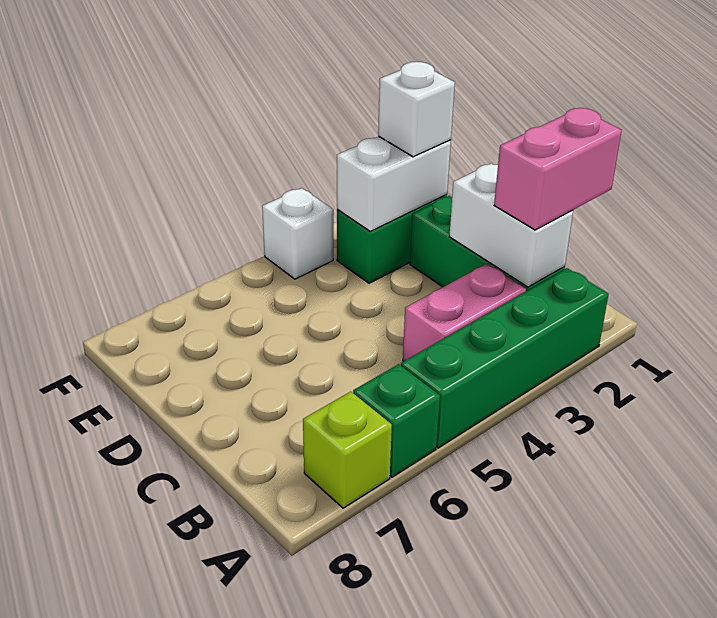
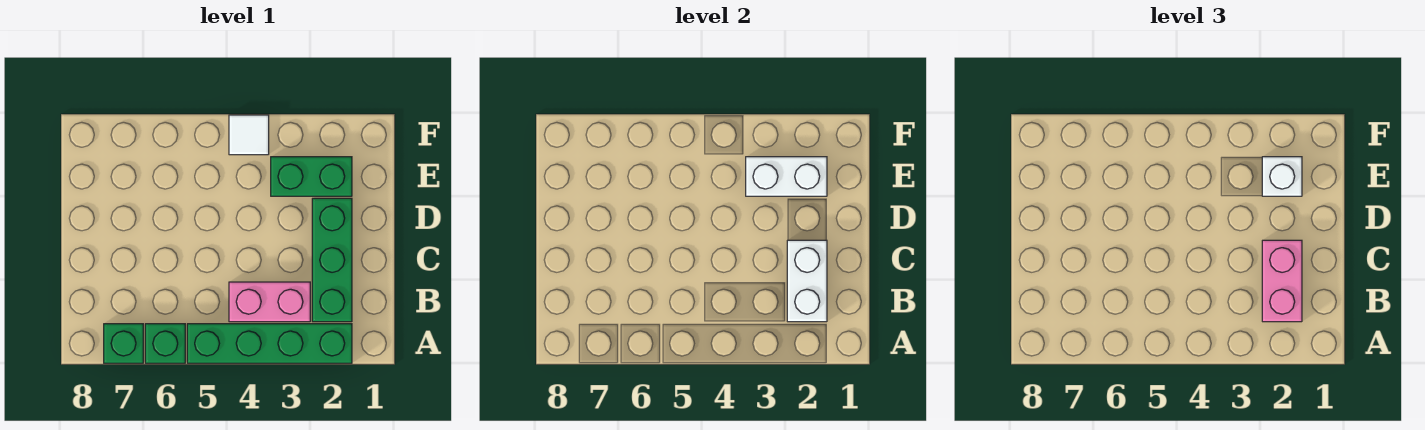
lime 1x1 brick [303,392,392,508] -> green 1x1 brick [104,324,143,363]
pink 1x2 brick [494,108,622,230] -> pink 1x2 brick turned to [1262,240,1302,322]
white 1x1 brick [262,188,333,279] -> white 1x1 tile [229,115,269,155]

